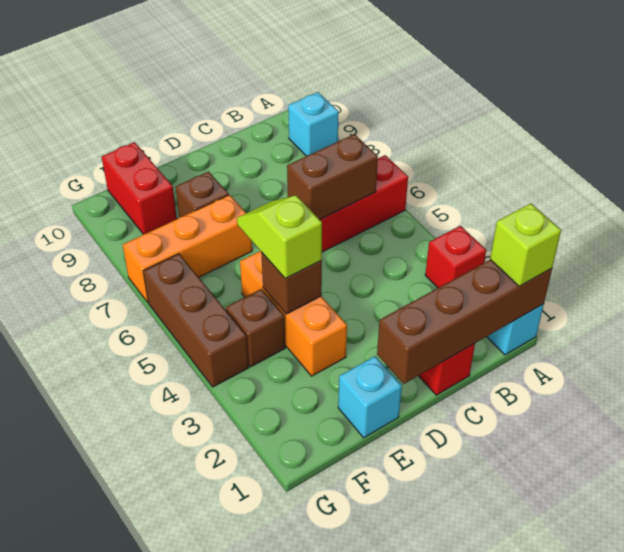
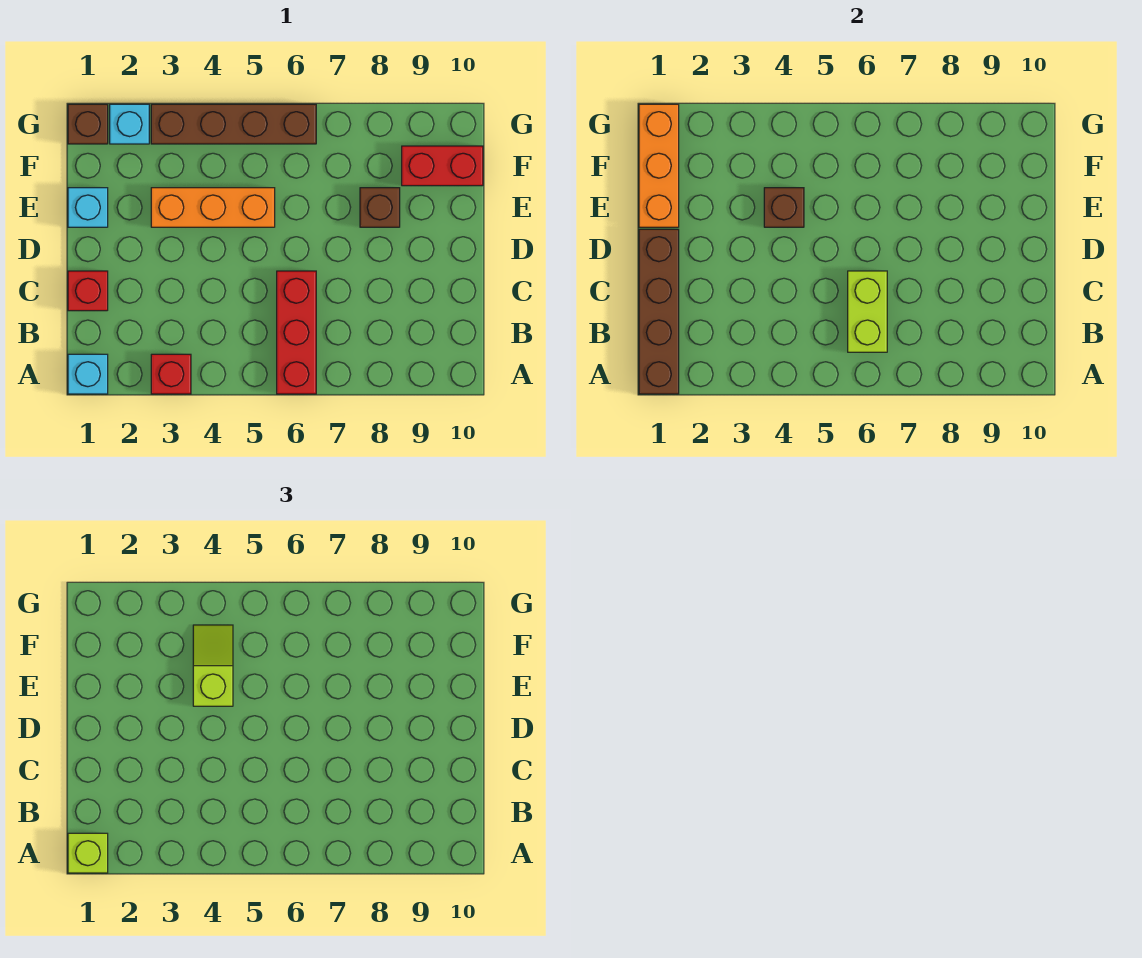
cyan 1x1 brick [288,92,339,156] -> cyan 1x1 brick moved to [110,104,149,144]
brown 1x2 brick [287,134,378,220] -> lime 1x2 brick [848,271,887,352]
lime 1x2 slope [237,195,322,279] -> lime 1x2 slope turned to [193,625,233,706]
orange 1x3 brick [123,195,252,302] -> orange 1x3 brick moved to [639,104,679,227]
brown 1x1 brick [226,289,285,367] -> brown 1x1 brick moved to [68,104,108,144]
brown 1x3 brick [143,254,249,387] -> brown 1x4 brick [151,104,316,144]

